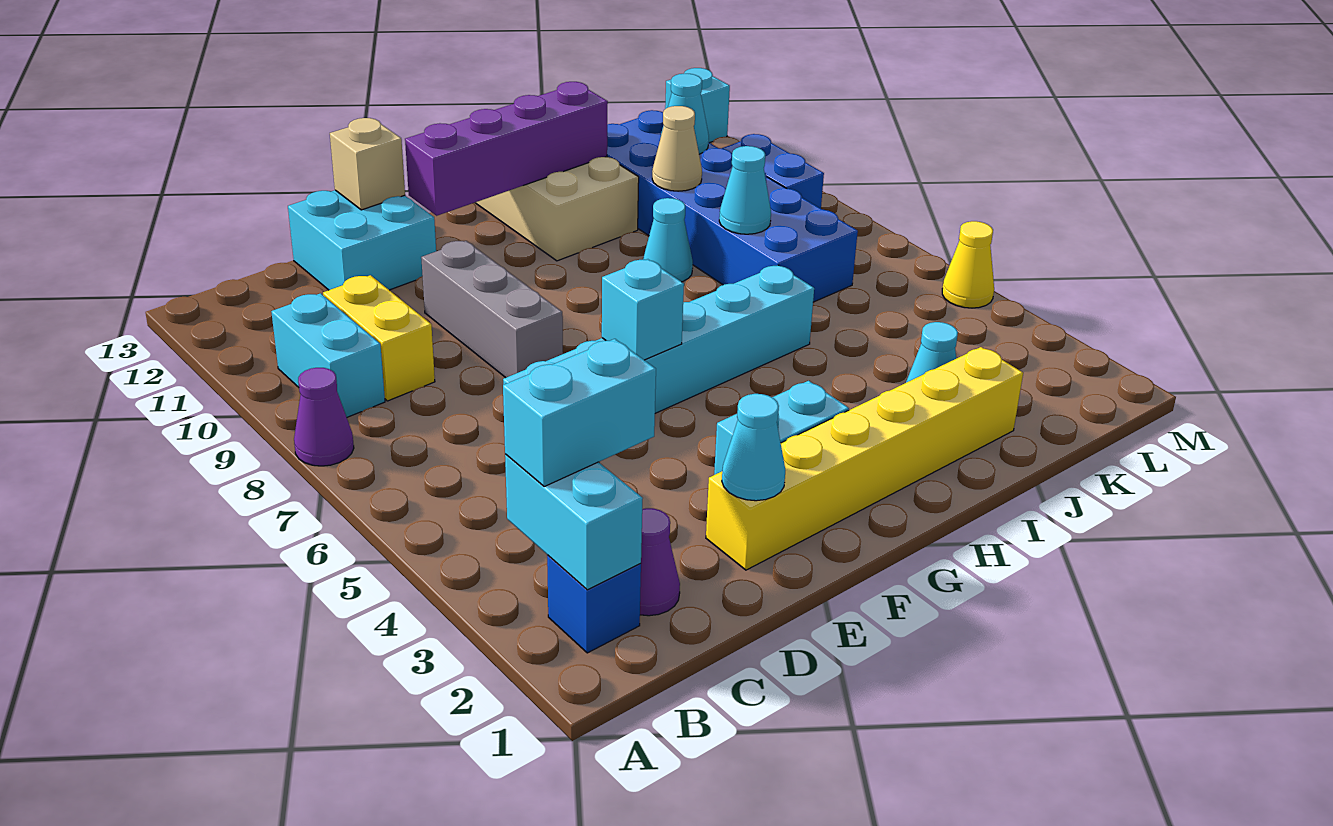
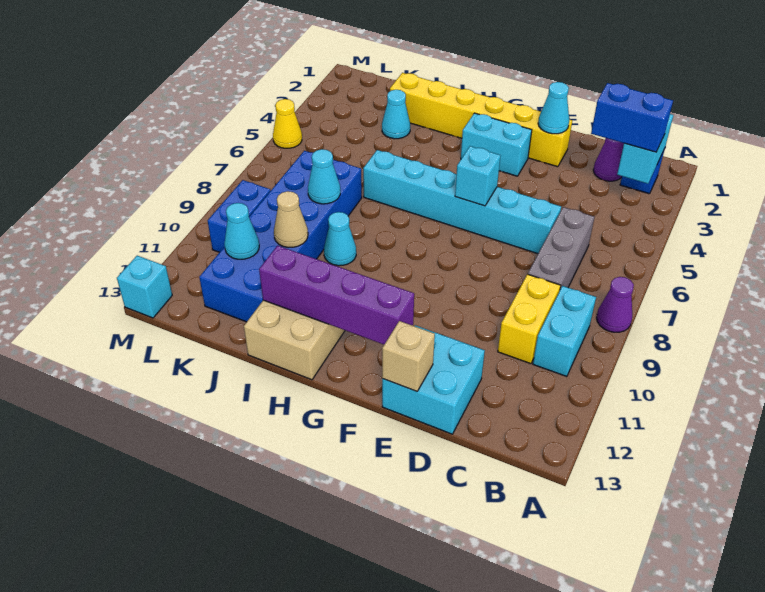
cyan 1x2 brick [503,339,656,486] -> blue 1x2 brick [591,83,673,152]
grey 1x3 brick [421,241,563,378] -> grey 1x3 brick moved to [528,207,594,289]

